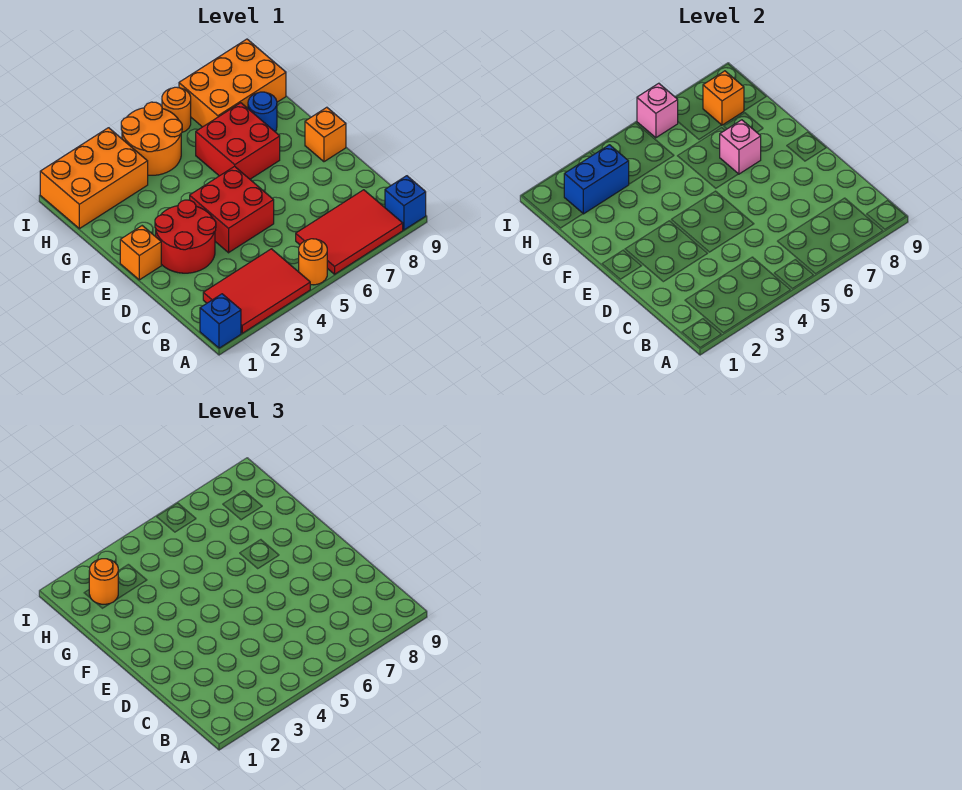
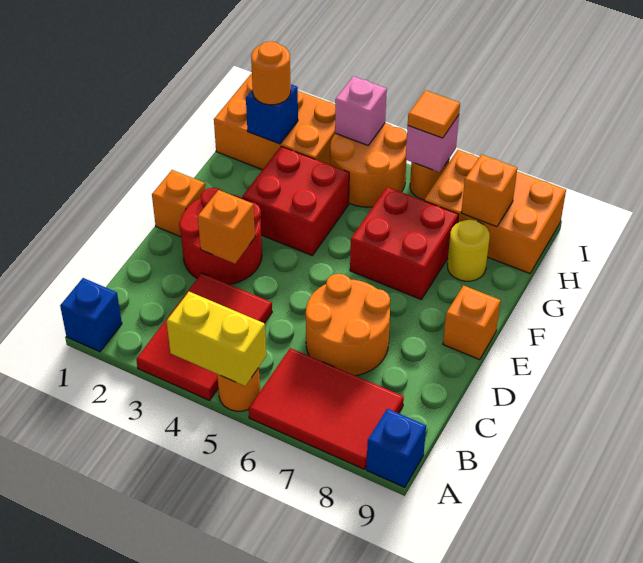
red 2x3 tile [203,249,310,333] -> red 2x3 tile turned to [136,273,272,400]
none -> yellow 1x2 brick [167,292,266,386]
none -> orange 2x2 round brick [306,273,390,376]
none -> orange 1x1 brick [198,190,255,264]
red 2x2 brick [190,166,274,253] -> red 2x2 brick moved to [242,146,349,255]
pink 1x1 brick [720,120,761,174] -> pink 1x1 brick moved to [335,76,387,145]
blue 1x1 round brick [248,92,277,132] -> yellow 1x1 round brick [447,219,490,281]
blue 1x2 brick [564,145,629,214] -> blue 1x1 brick [246,85,298,144]
none -> orange 1x1 tile [408,90,460,138]

